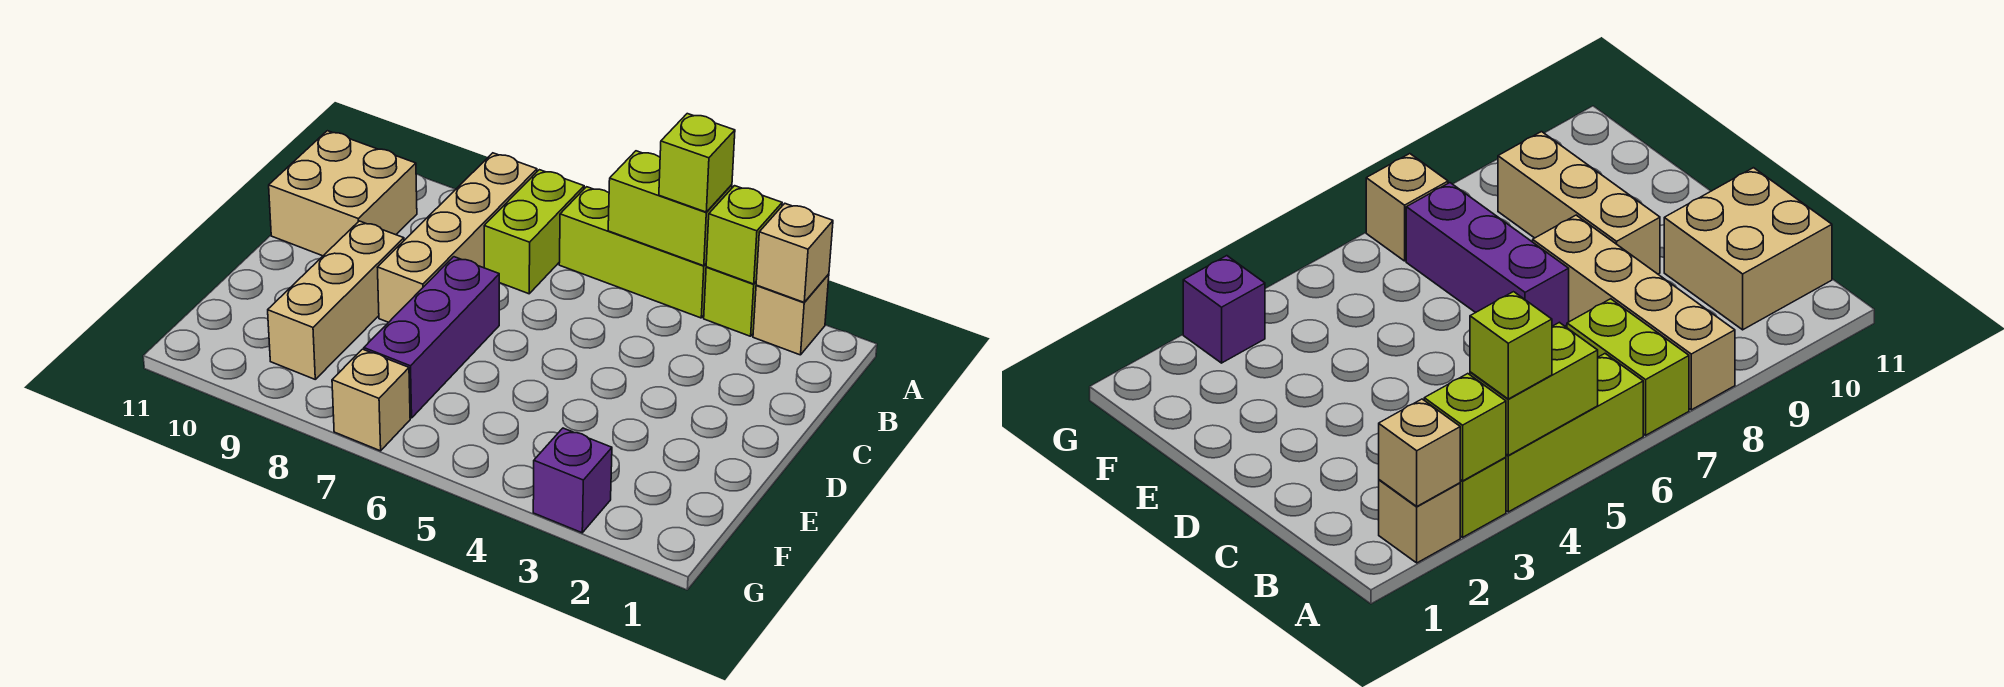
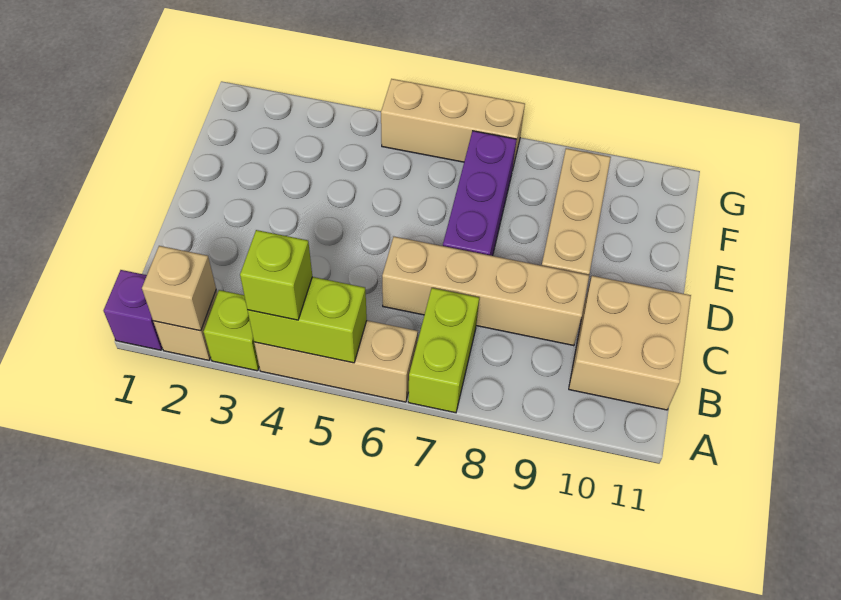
lime 1x1 brick [706,186,782,284] -> none
lime 1x3 brick [559,187,706,318] -> tan 1x3 brick [254,320,418,402]
tan 1x4 brick [377,153,537,322] -> tan 1x4 brick turned to [382,237,589,346]
purple 1x1 brick [533,428,612,533] -> purple 1x1 brick moved to [104,270,162,350]
tan 1x1 brick [332,349,410,451] -> tan 1x3 brick [381,79,525,167]

